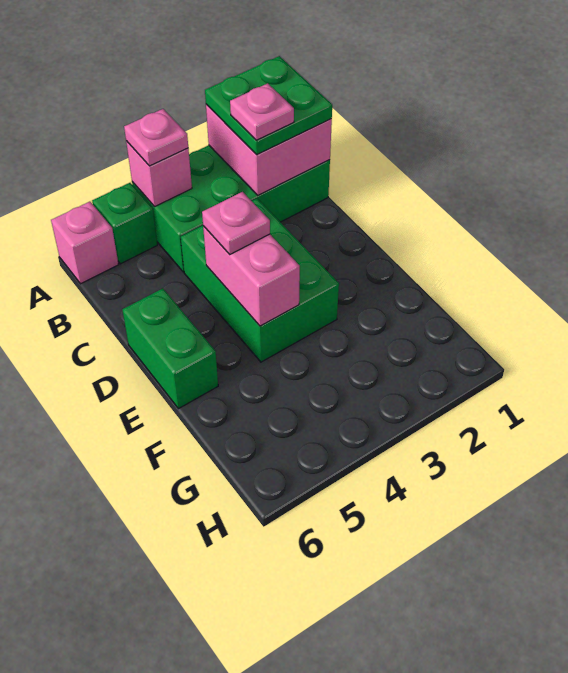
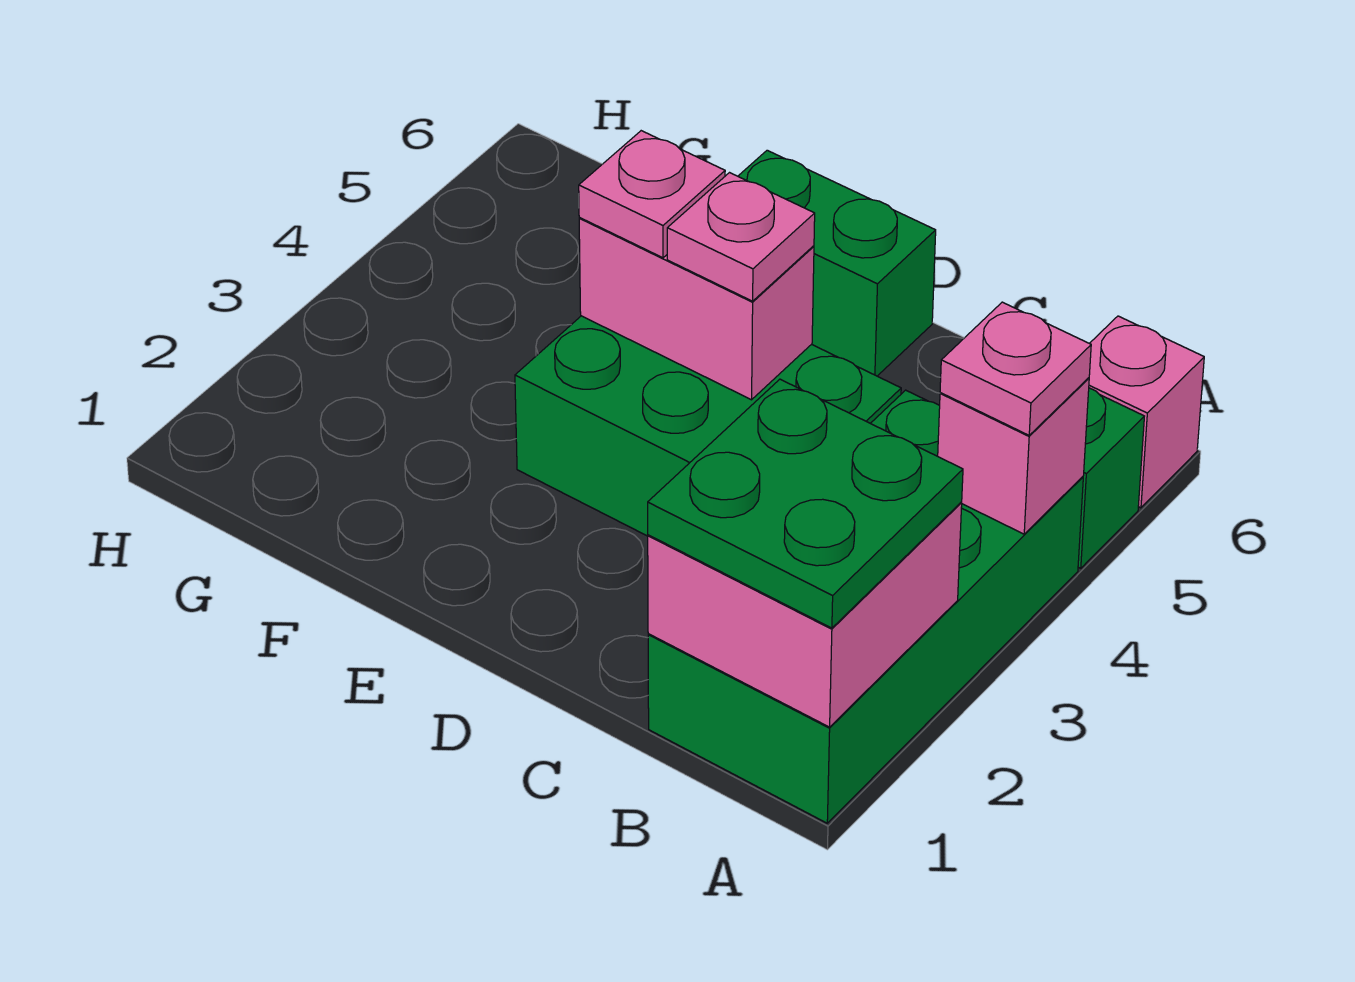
pink 1x1 plate [230,83,294,140] -> pink 1x1 plate moved to [579,131,725,258]

